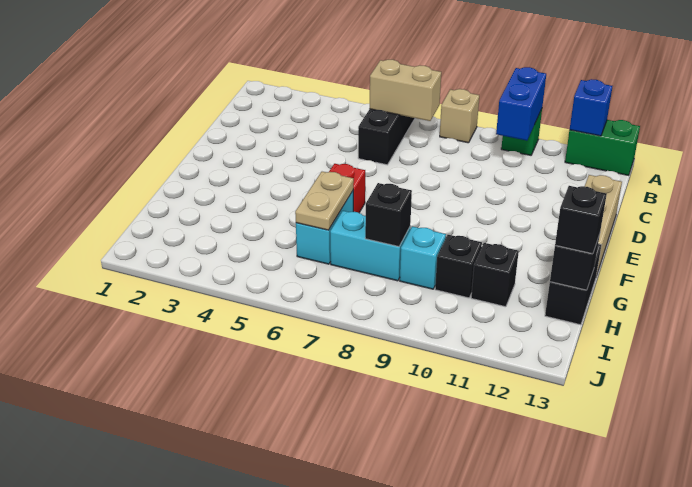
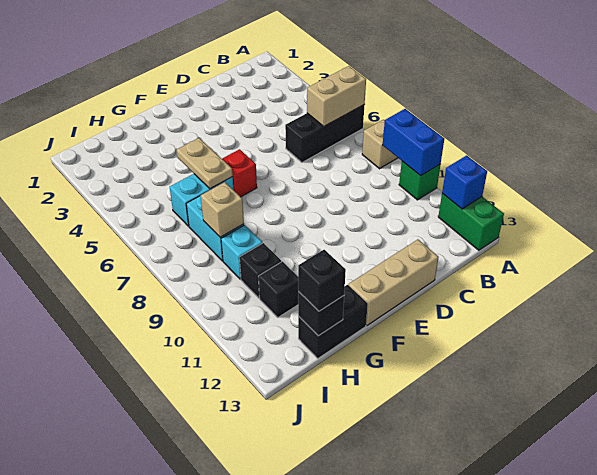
blue 1x2 brick [496,67,546,141] -> blue 1x2 brick turned to [383,109,444,176]
tan 1x2 brick [369,60,441,121] -> tan 1x2 brick turned to [307,66,366,127]
tan 1x2 plate [295,172,354,230] -> tan 1x2 plate turned to [177,138,233,189]
black 1x1 brick [365,183,412,246] -> tan 1x1 brick [201,182,244,237]

